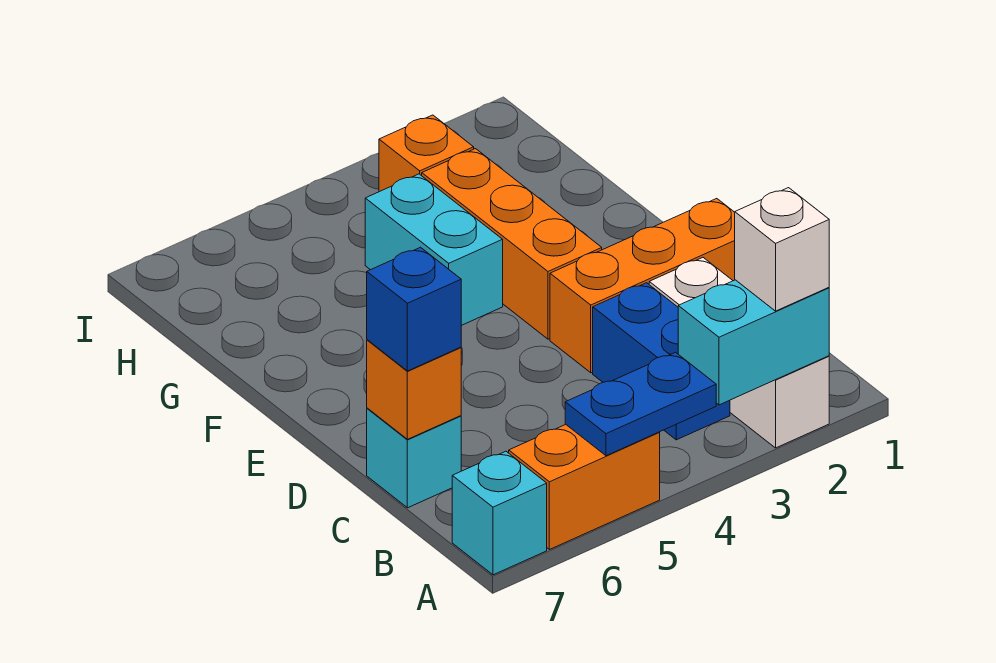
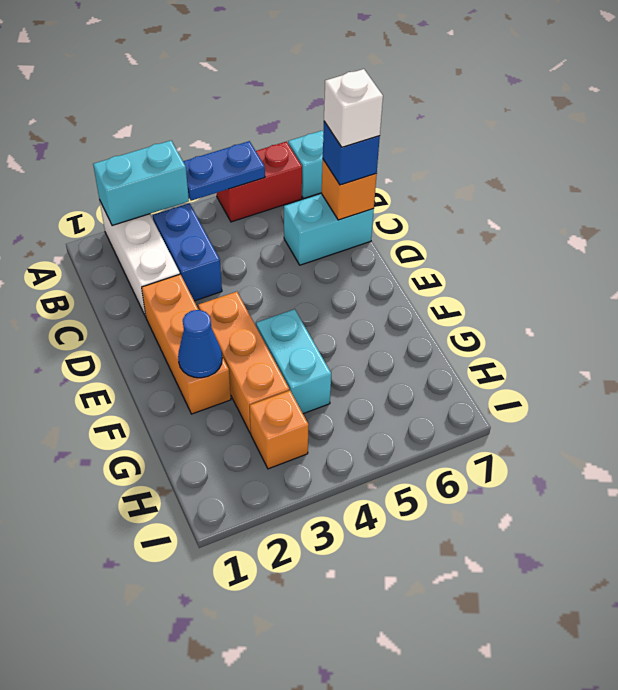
white 1x1 brick [735,188,829,311] -> white 1x1 brick moved to [324,69,383,147]
orange 1x2 brick [509,425,660,550] -> red 1x2 brick [217,142,302,222]
cyan 1x1 brick [367,408,461,508] -> cyan 1x2 brick [284,194,374,265]
orange 1x3 brick [550,199,735,373] -> orange 1x3 brick turned to [142,274,231,414]
none -> blue 1x1 cone [178,310,222,378]

